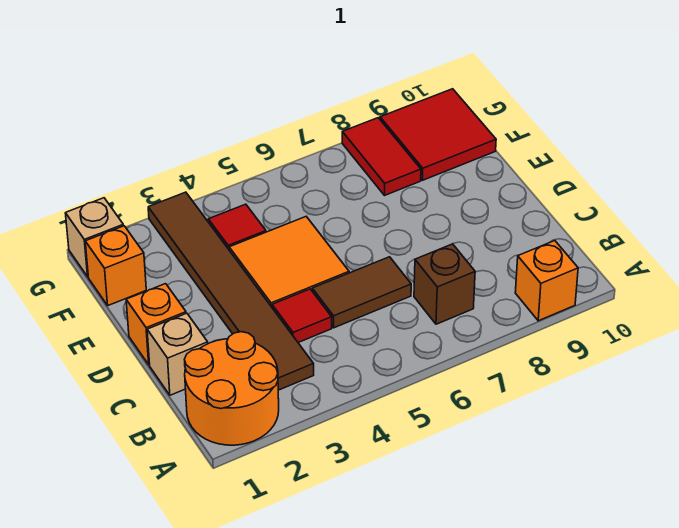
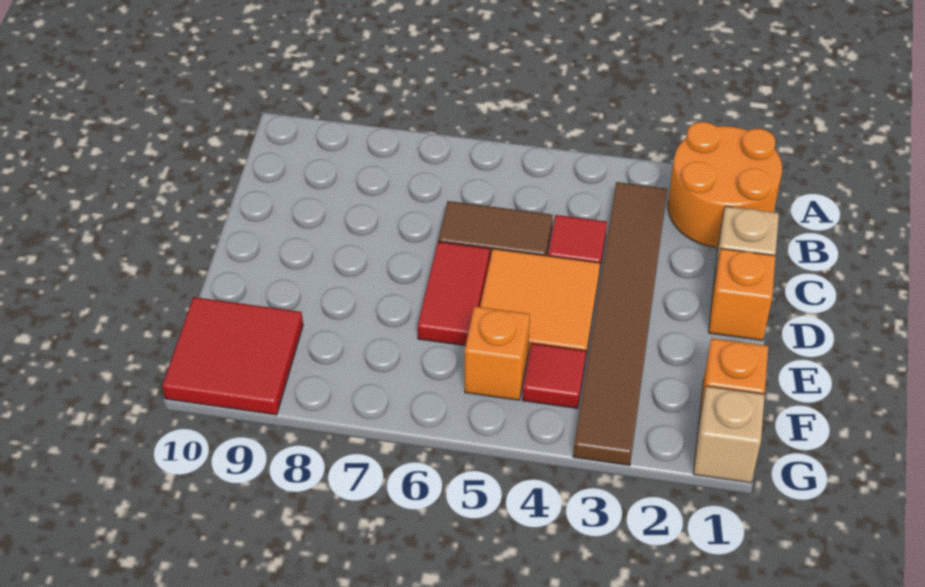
orange 1x1 brick [515,241,578,321] -> orange 1x1 brick moved to [465,306,530,400]
brown 1x1 brick [414,244,475,324] -> none
red 1x2 tile [342,118,421,196] -> red 1x2 tile moved to [417,242,490,346]

